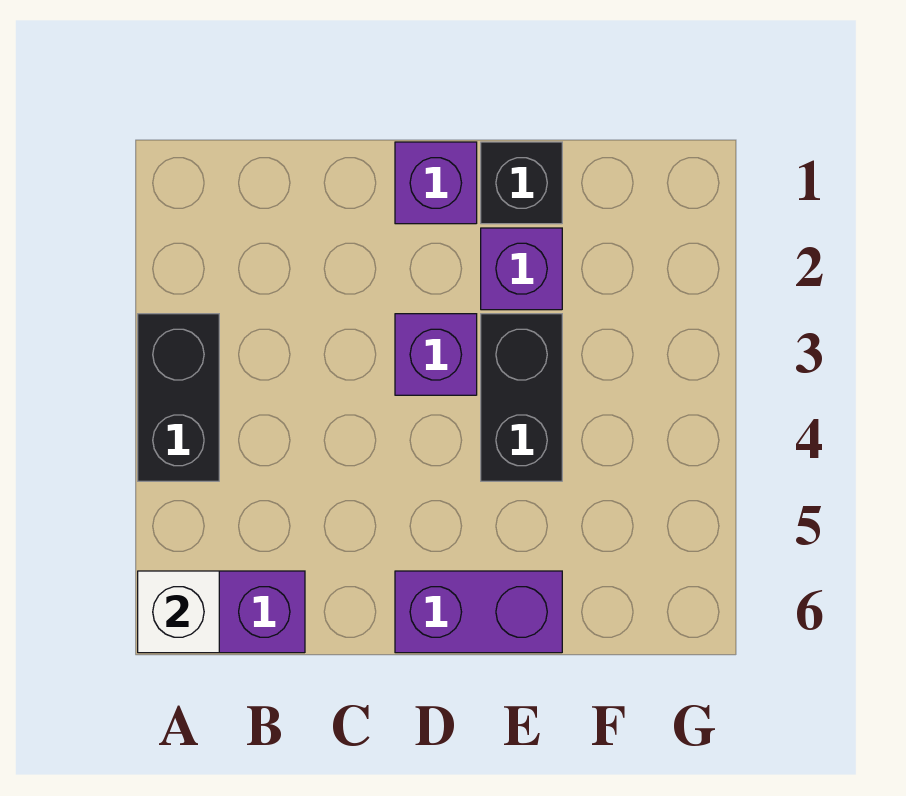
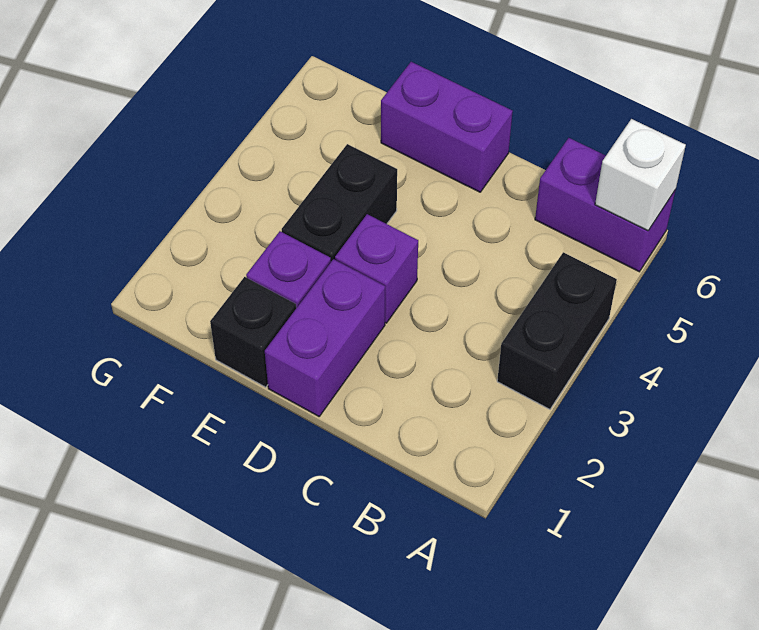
purple 1x1 brick [395,142,477,224] -> purple 1x2 brick [265,259,385,416]

